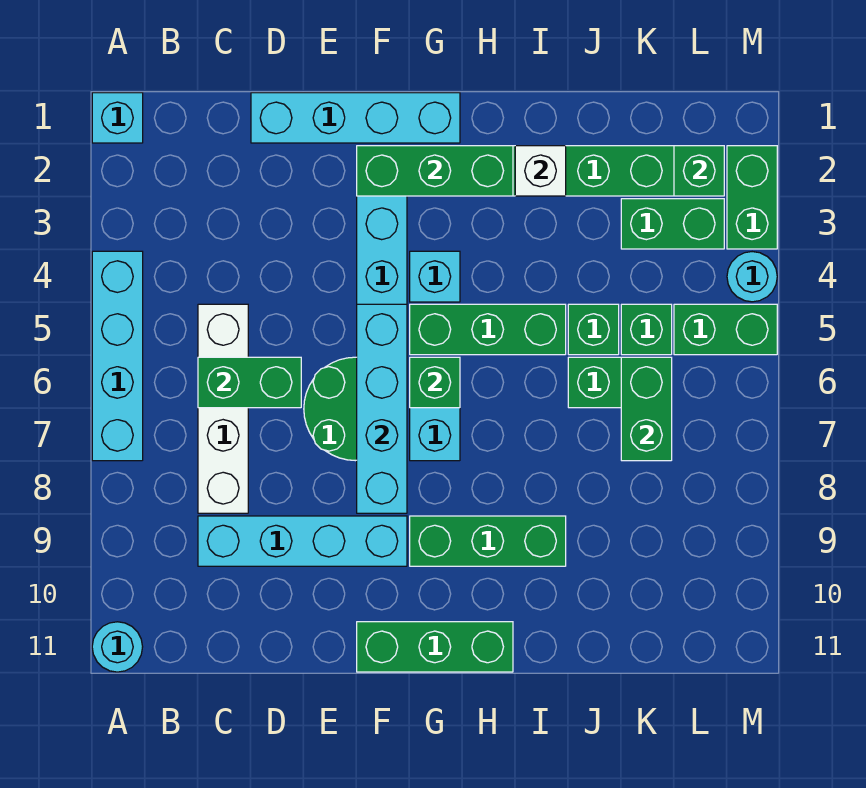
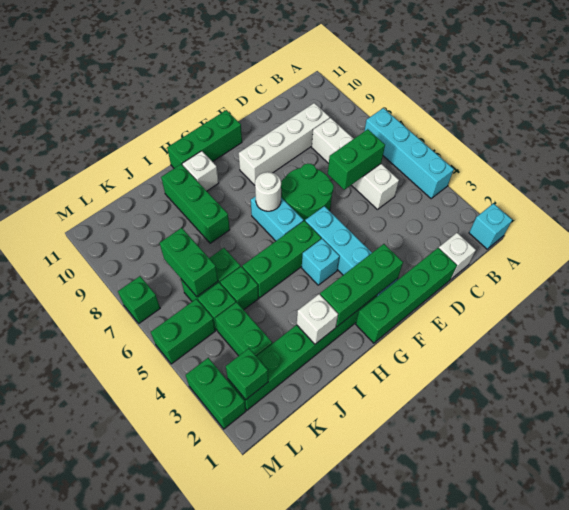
cyan 1x1 round brick [92,622,143,672] -> none
none -> white 1x1 brick [439,233,476,279]
cyan 1x4 brick [198,516,407,566] -> white 1x4 brick [239,103,330,185]
cyan 1x4 brick [251,93,460,143] -> green 1x4 brick [356,248,457,343]
cyan 1x4 brick [357,304,407,513] -> none
green 1x1 brick [410,357,460,408] -> green 1x1 brick moved to [118,276,160,323]
none -> white 1x1 round brick [255,172,281,211]
green 1x3 brick [410,516,566,566] -> green 1x3 brick turned to [161,164,230,243]
none -> white 1x1 brick [182,151,219,191]
green 1x2 brick [621,199,724,249] -> green 1x2 brick turned to [215,302,272,356]
cyan 1x1 round brick [727,252,777,302] -> none

